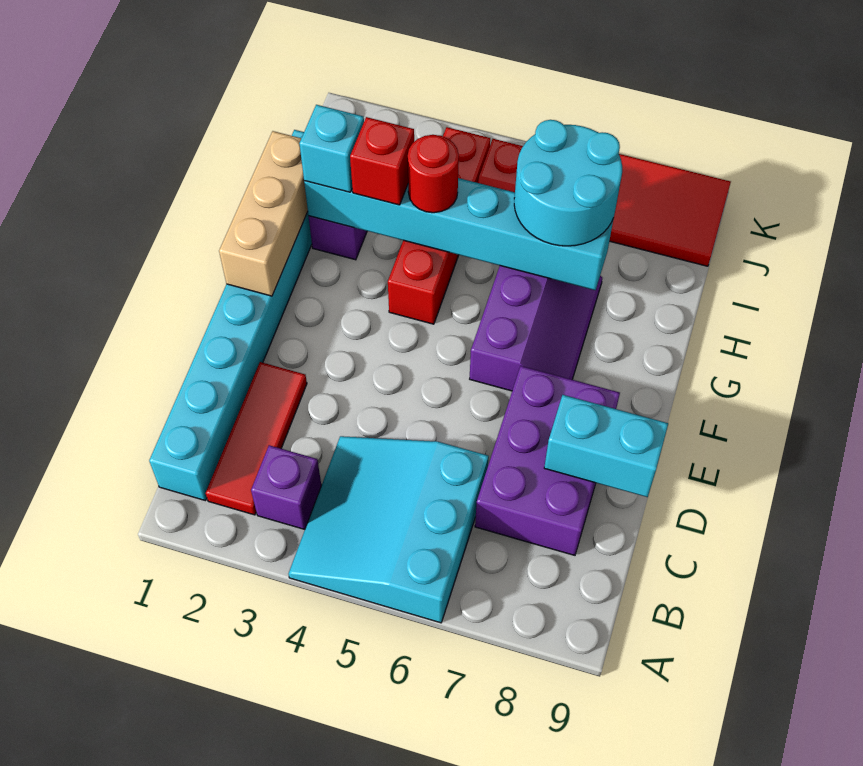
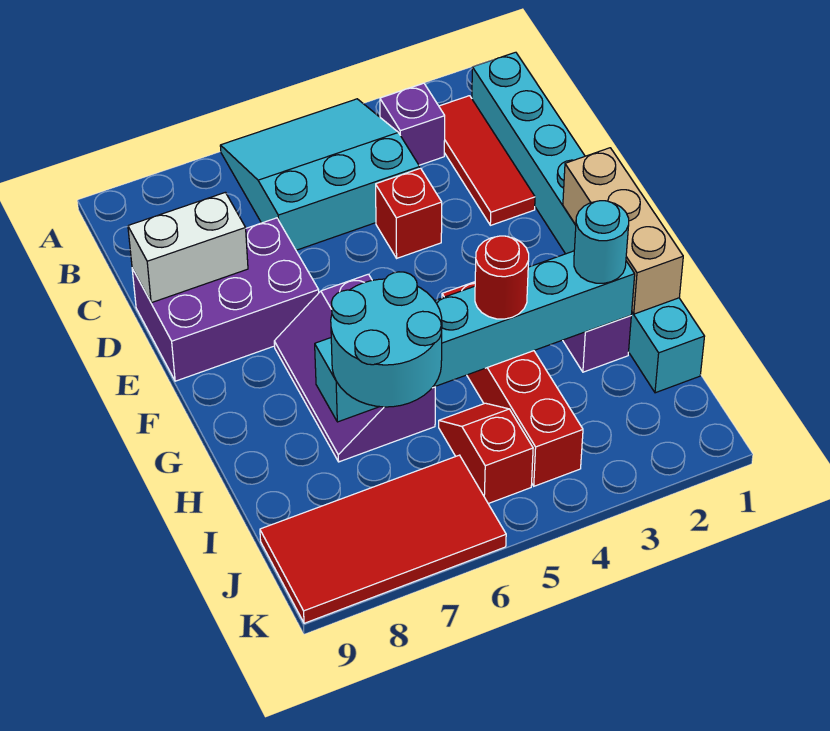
cyan 3x3 slope [289,436,489,623] -> cyan 3x3 slope turned to [220,99,420,250]
purple 2x3 brick [475,366,620,555] -> purple 2x3 brick turned to [132,218,319,381]
cyan 1x2 brick [544,395,668,497] -> white 1x2 brick [128,192,248,303]
cyan 1x1 brick [299,105,364,192] -> cyan 1x1 round brick [574,201,629,283]
red 1x1 brick [350,117,414,205] -> red 1x1 brick moved to [376,168,442,258]

